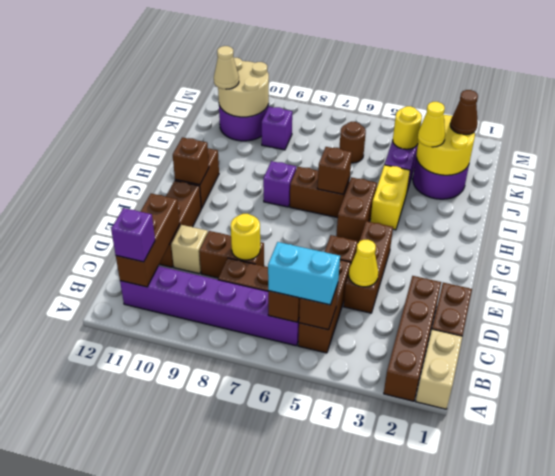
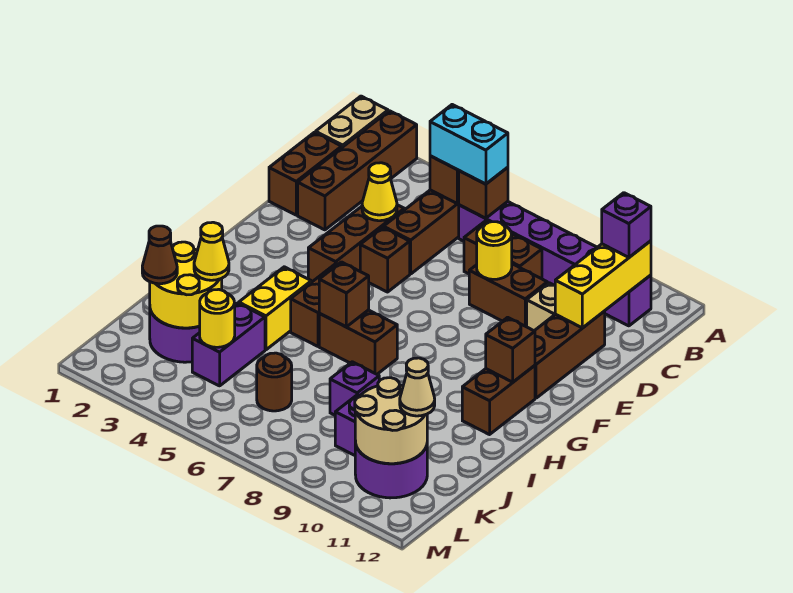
brown 1x3 brick [116,194,180,287] -> yellow 1x3 brick [555,241,651,328]
purple 1x1 brick [263,161,296,207] -> purple 1x1 brick moved to [330,362,379,415]

